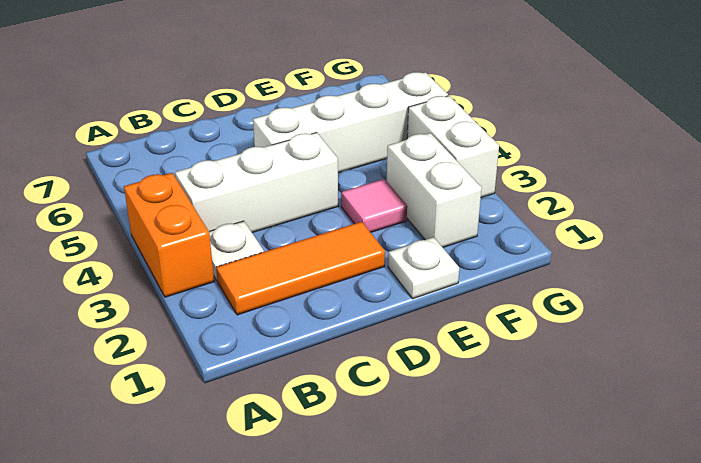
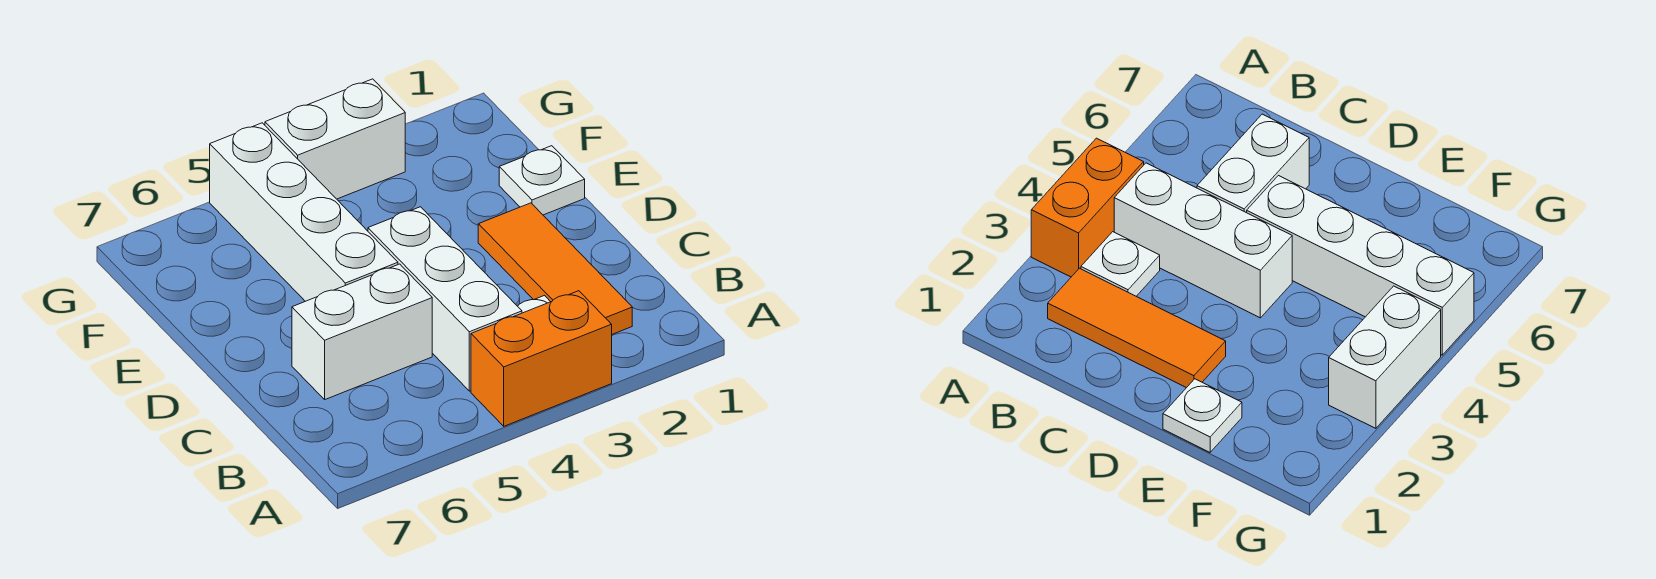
pink 1x1 tile [341,179,407,232] -> none
white 1x2 brick [387,133,482,247] -> white 1x2 brick moved to [292,264,432,399]

